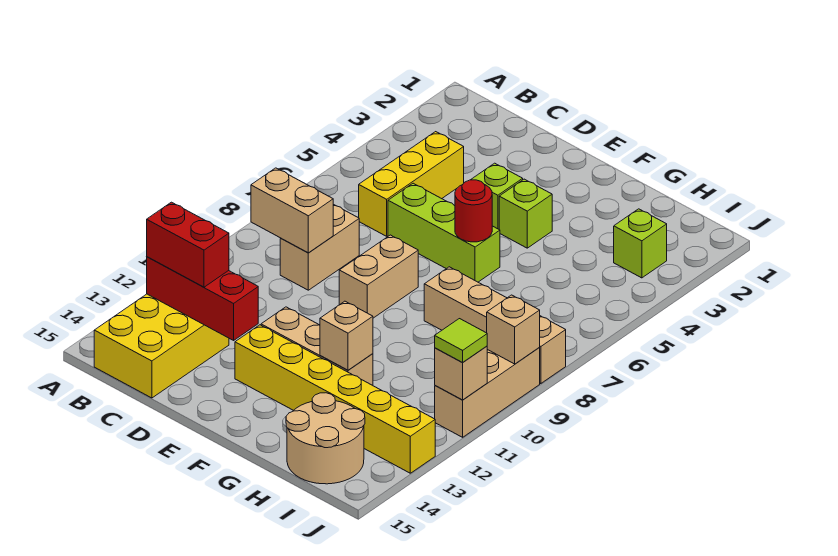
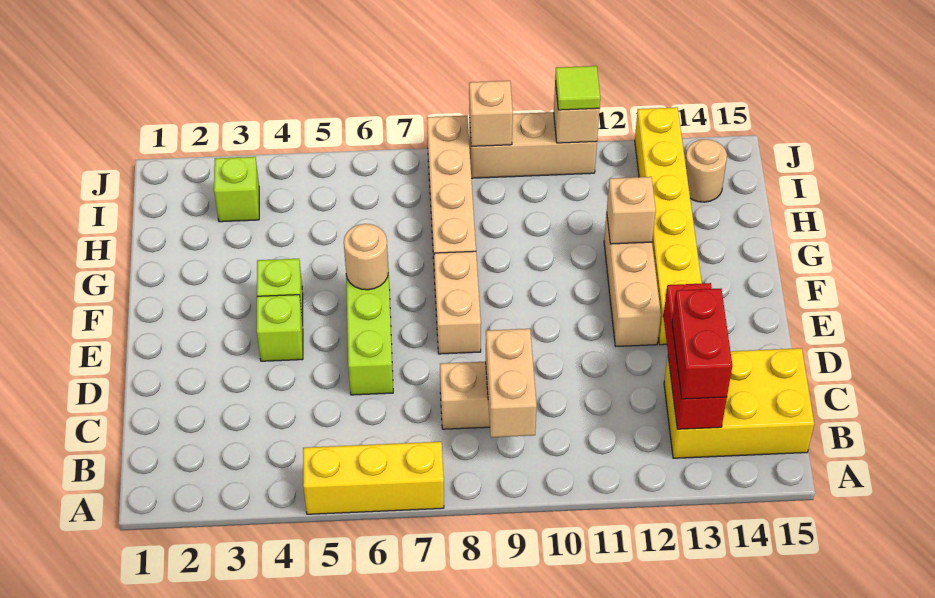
yellow 1x3 brick [359,132,464,236] -> yellow 1x3 brick moved to [303,442,444,514]
tan 1x2 brick [339,235,418,318] -> tan 1x2 brick turned to [434,251,481,354]
red 1x1 round brick [455,180,492,242] -> tan 1x1 round brick [344,224,388,290]
tan 2x2 round brick [286,393,365,484] -> tan 1x1 round brick [685,139,727,202]

